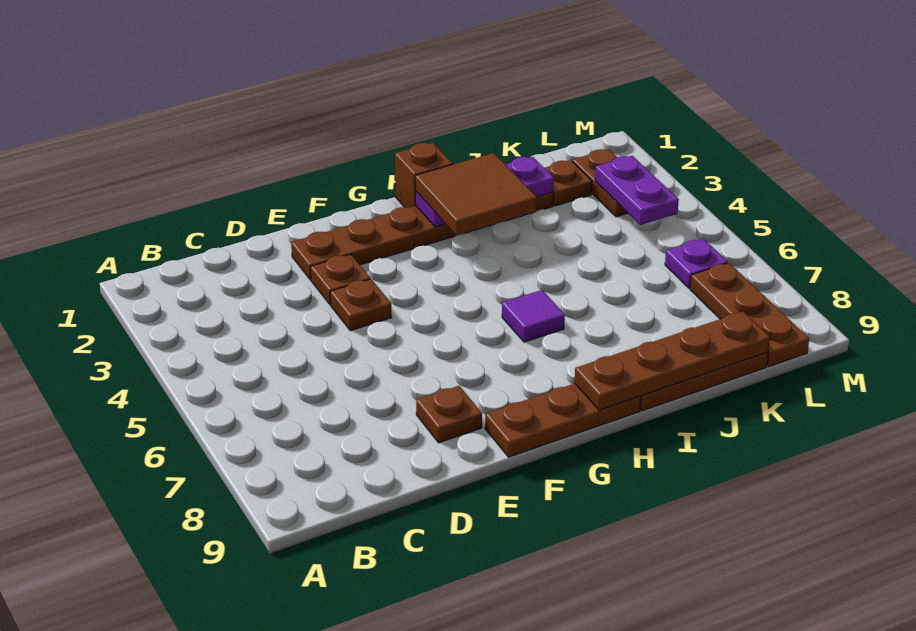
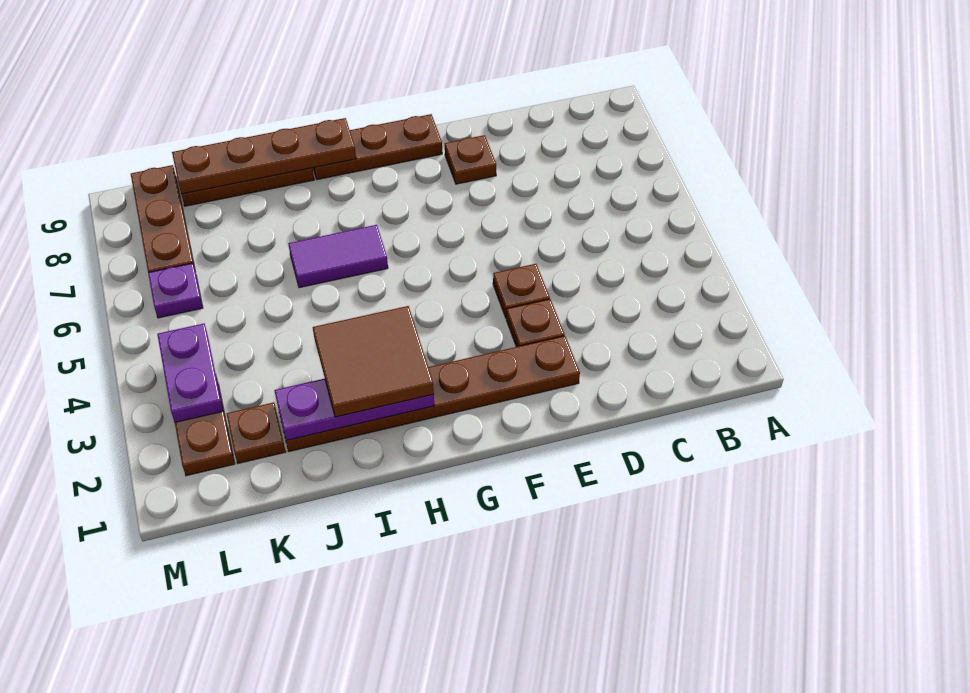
brown 1x1 brick [395,143,453,208] -> none
purple 1x1 tile [502,290,565,342] -> purple 1x2 tile [288,225,388,288]

